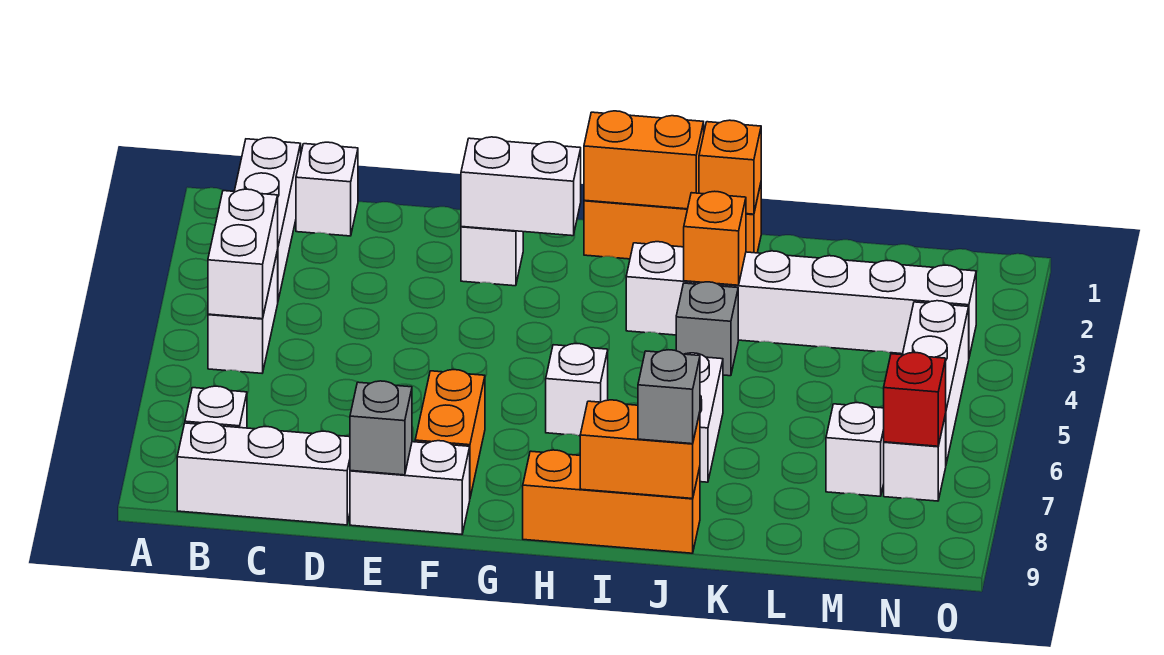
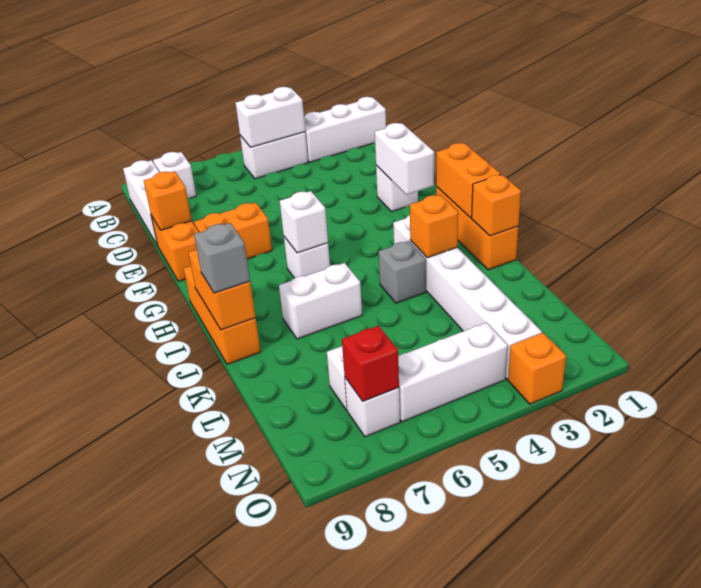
white 1x1 brick [296,142,358,236] -> white 1x1 brick moved to [280,191,328,253]
white 1x2 brick [350,441,470,534] -> orange 1x2 brick [151,216,199,281]
grey 1x1 brick [350,381,412,475] -> orange 1x1 brick [144,171,192,230]
none -> orange 1x1 brick [508,333,566,404]

